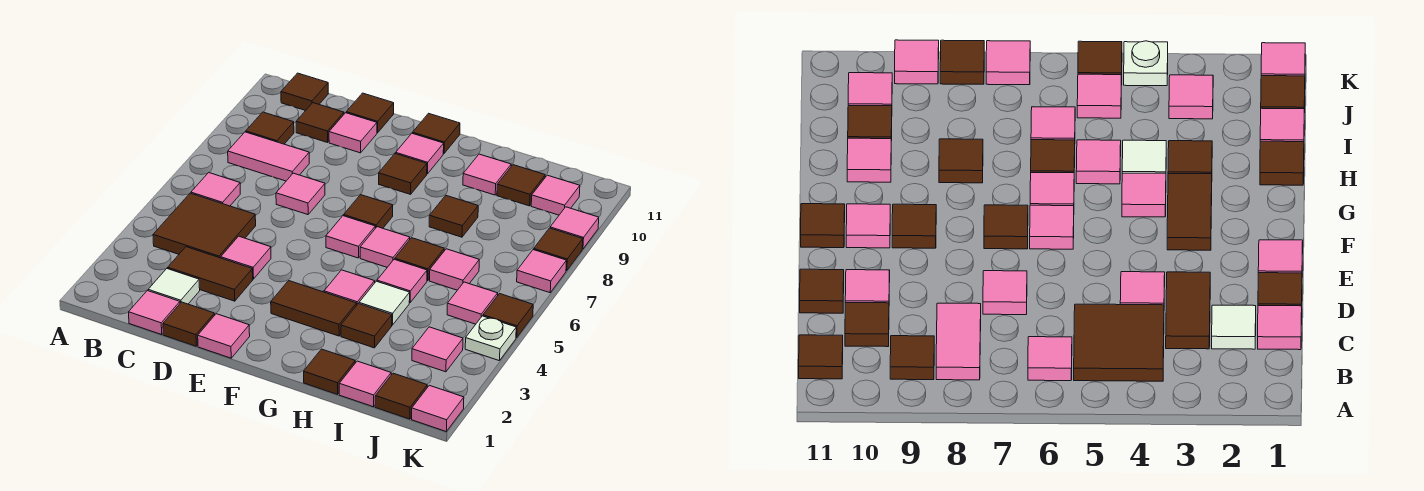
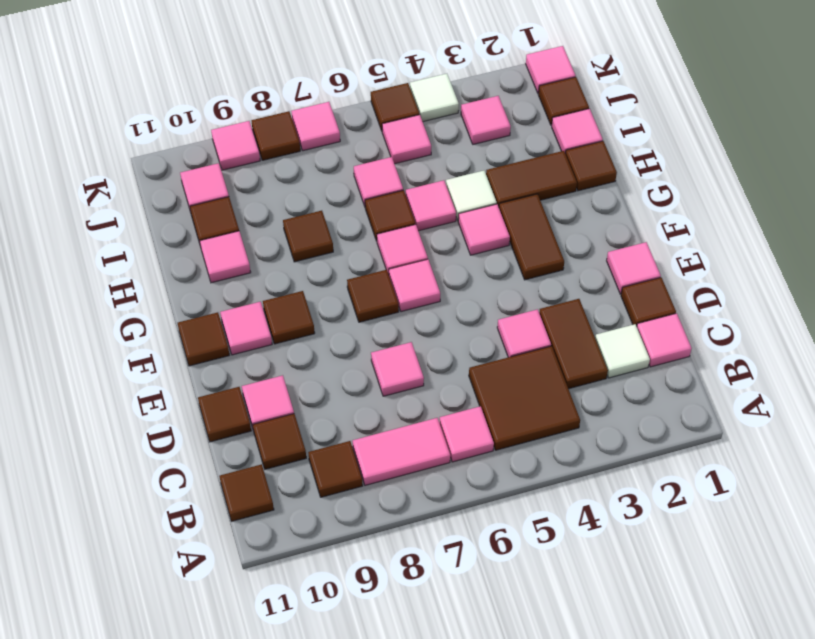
pink 1x2 tile [228,132,309,181] -> pink 1x2 tile turned to [353,418,450,485]
brown 1x1 tile [341,304,392,348] -> brown 1x2 tile [486,151,577,207]
white 1x1 plate [465,316,516,361] -> white 1x1 tile [410,74,459,122]

